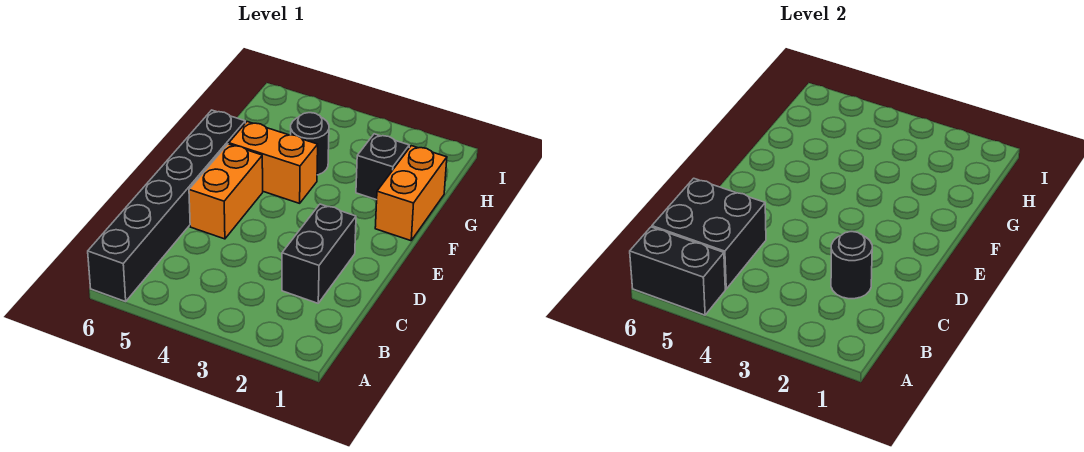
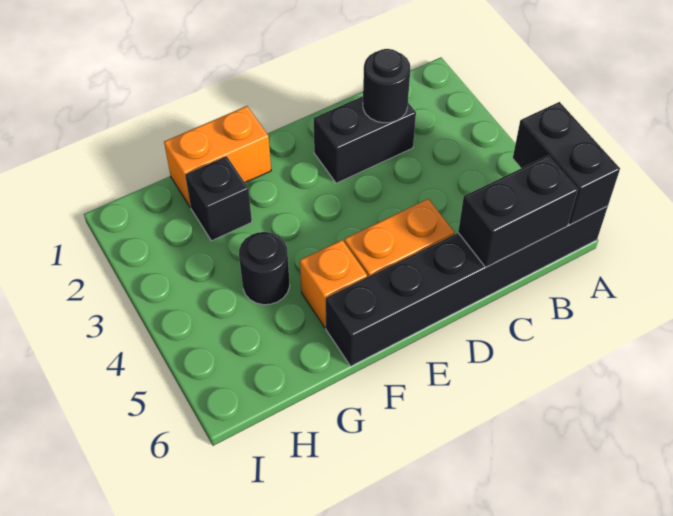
black 2x2 brick [652,178,766,289] -> black 1x2 brick [458,156,578,267]
orange 1x2 brick [229,122,318,203] -> orange 1x1 brick [300,240,367,328]

